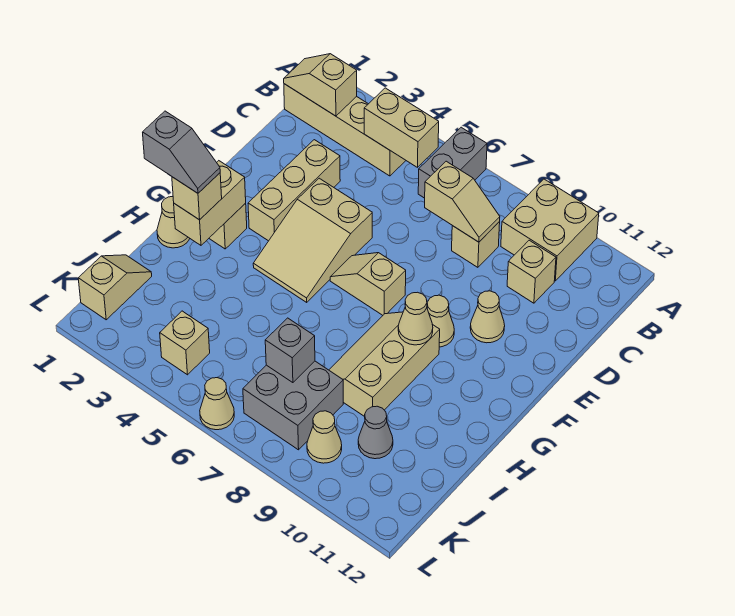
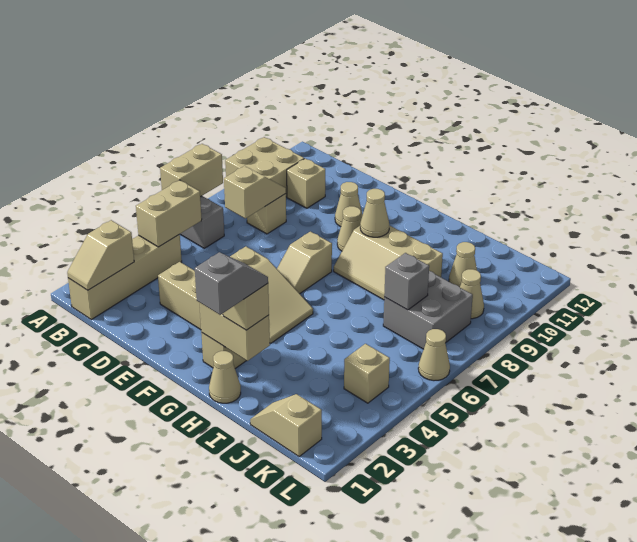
none -> tan 1x2 brick [160,144,223,197]
grey 1x1 cone [358,406,393,459] -> tan 1x1 cone [449,242,477,287]

